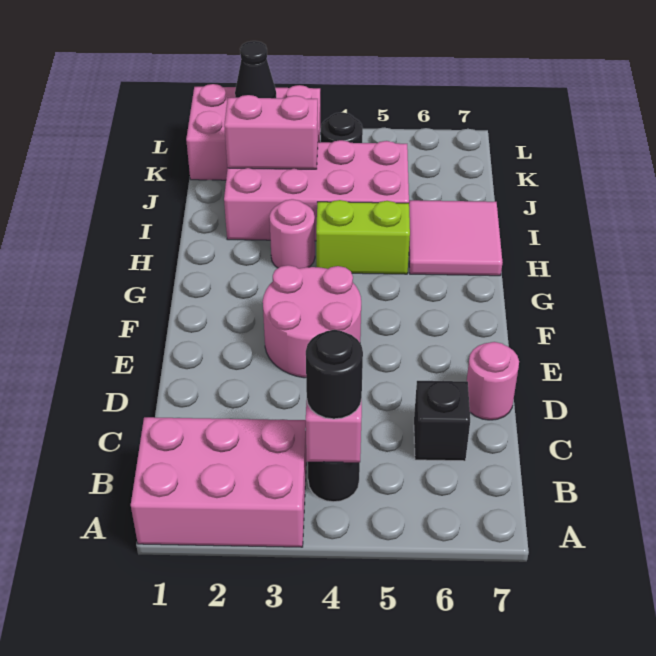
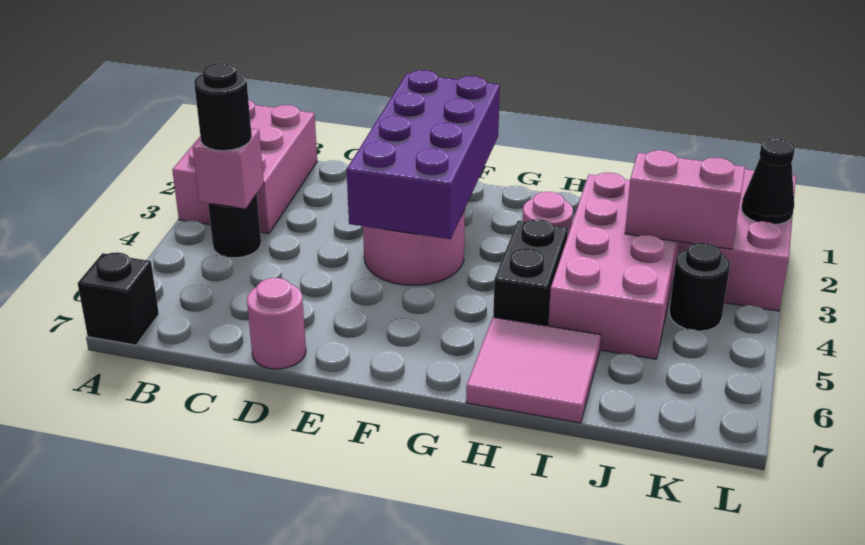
black 1x1 brick [414,381,470,461] -> black 1x1 brick moved to [78,252,159,345]
none -> purple 2x4 brick [347,70,500,239]
lime 1x2 brick [316,200,410,274] -> black 1x2 brick [493,219,568,326]
pink 1x2 brick [224,95,318,169] -> pink 1x2 brick turned to [625,150,745,249]

